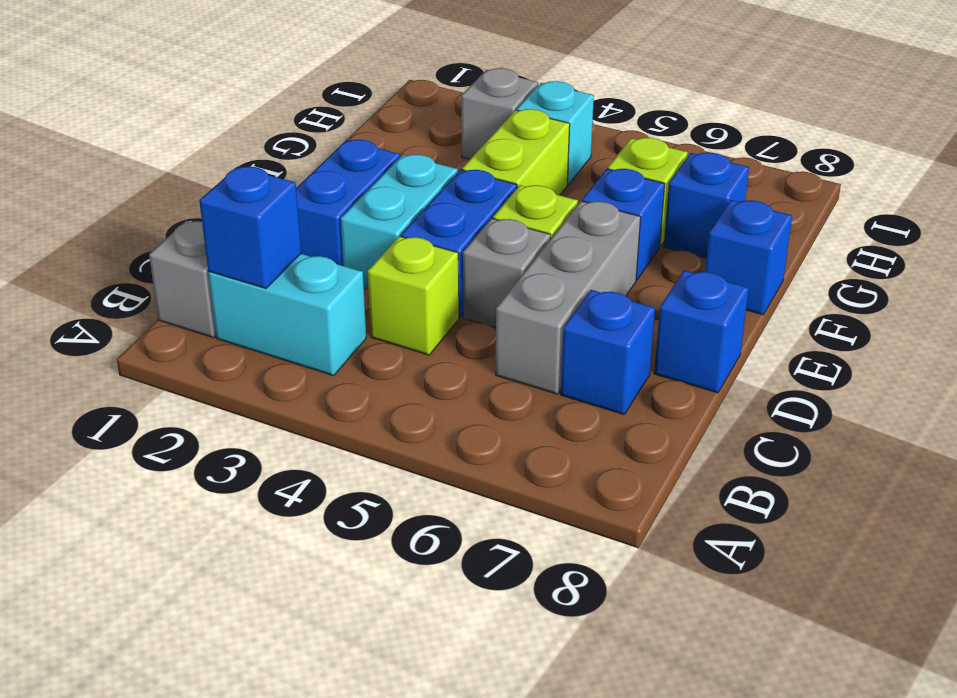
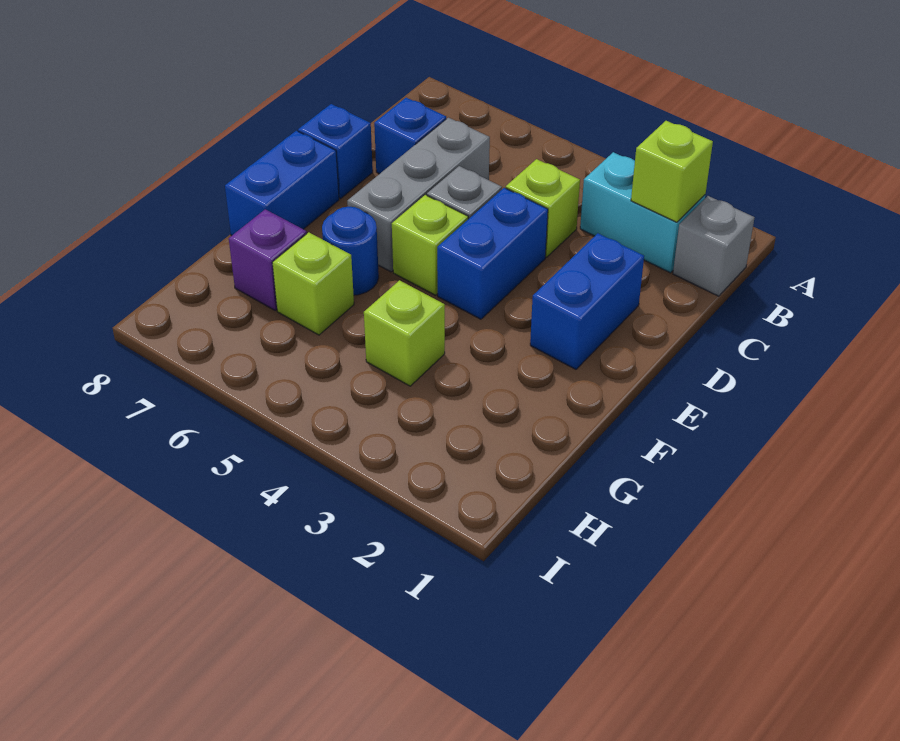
blue 1x1 brick [199,166,301,288] -> lime 1x1 brick [631,121,713,222]
cyan 1x2 brick [341,154,458,290] -> none
lime 1x2 brick [462,109,570,195] -> lime 1x1 brick [364,280,445,386]
blue 1x1 brick [582,169,665,280] -> blue 1x1 round brick [322,207,379,295]
blue 1x1 brick [705,200,792,315] -> blue 1x2 brick [225,131,339,236]
blue 1x1 brick [664,152,749,259] -> purple 1x1 brick [229,209,307,310]
grey 1x1 brick [461,68,538,159] -> none
cyan 1x1 brick [517,81,594,185] -> none

